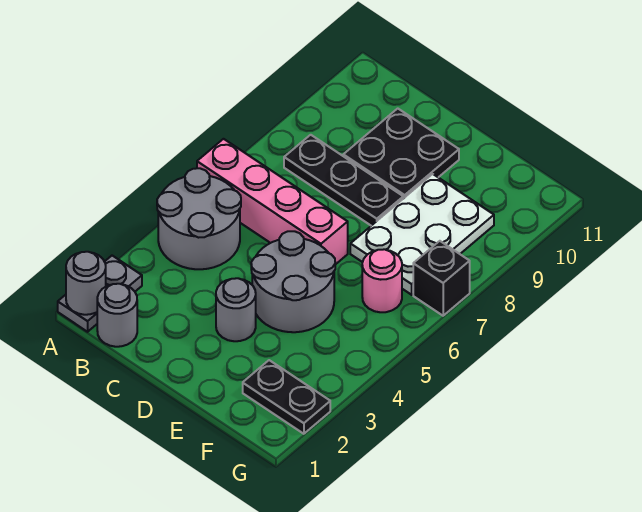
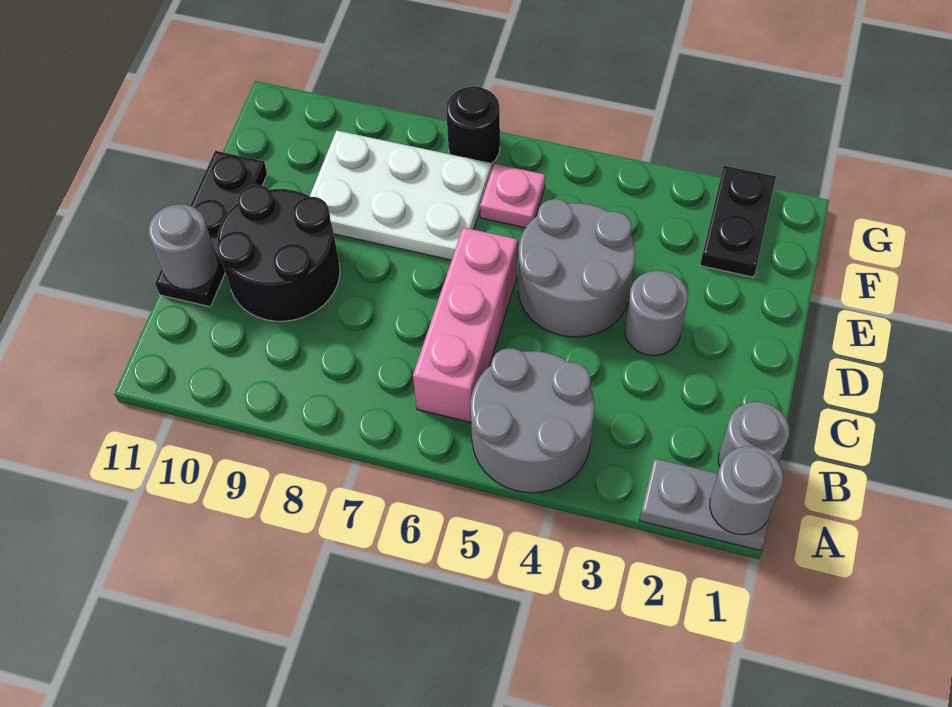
pink 1x4 brick [197,139,348,265] -> pink 1x3 brick [413,227,517,422]
black 1x3 plate [284,135,403,226] -> black 1x3 plate moved to [155,151,267,307]
black 2x2 plate [343,109,459,198] -> black 2x2 round brick [217,185,340,321]
none -> grey 1x1 round brick [148,204,218,290]
pink 1x1 round brick [362,249,402,312] -> pink 1x1 plate [480,164,545,228]
black 1x1 brick [413,241,470,316] -> black 1x1 round brick [446,87,500,163]

